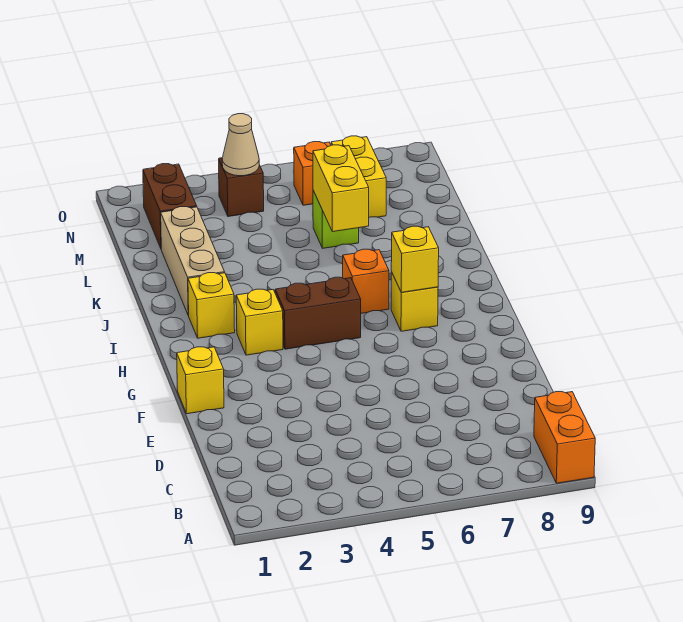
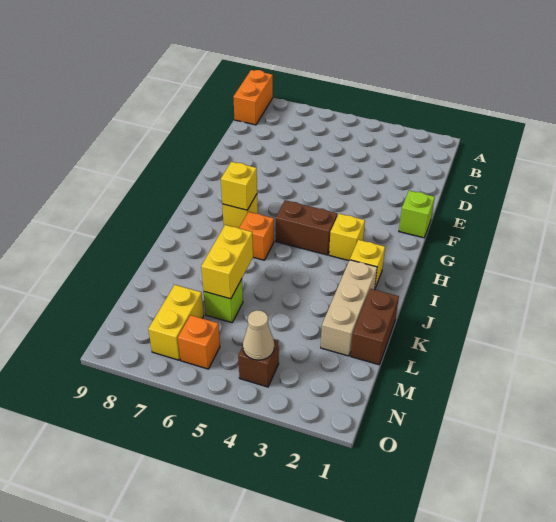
yellow 1x1 brick [177,347,224,414] -> lime 1x1 brick [399,191,435,238]
brown 1x2 brick [143,164,197,248] -> brown 1x2 brick moved to [351,289,399,365]

